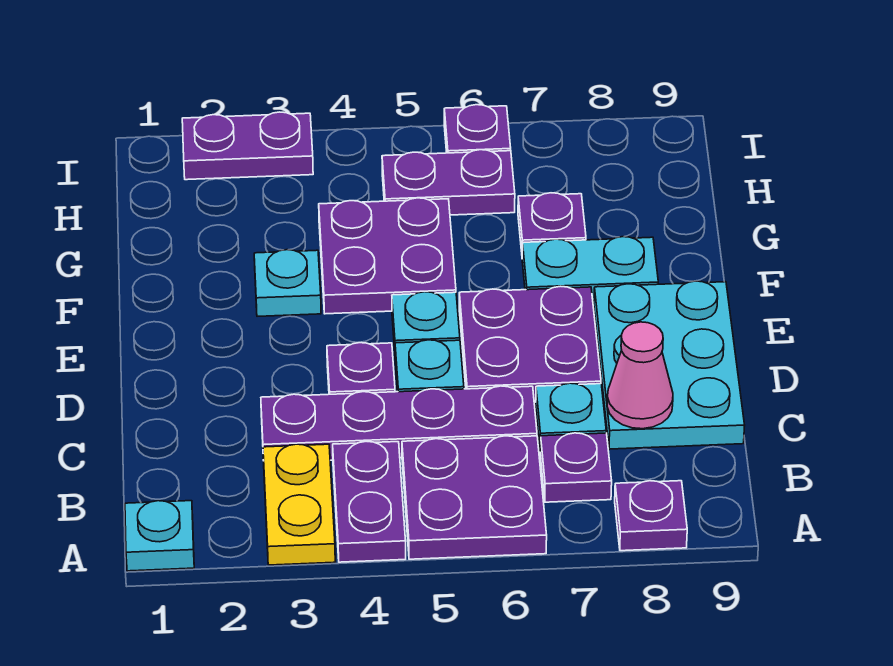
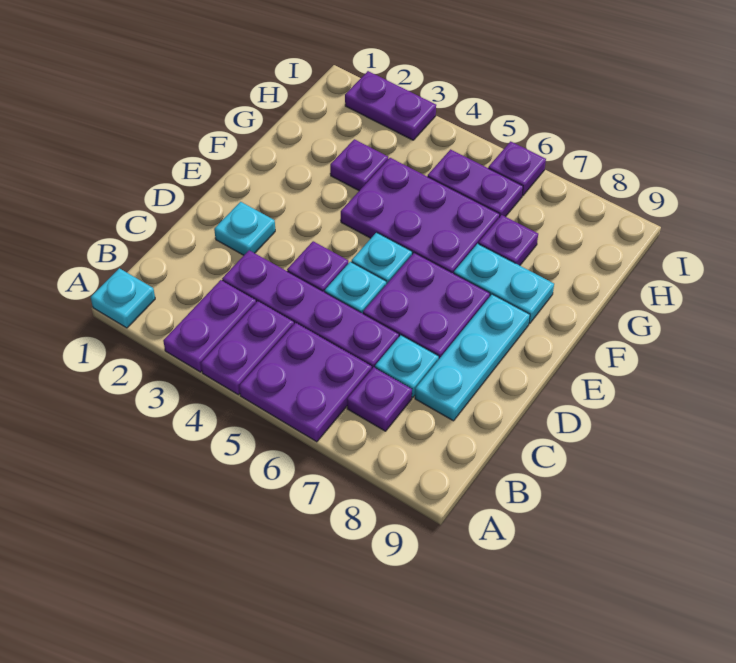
yellow 1x2 plate [263,444,335,565] -> purple 1x2 plate [163,280,256,372]
purple 1x1 plate [615,481,687,551] -> purple 1x1 plate moved to [330,139,388,191]
cyan 2x3 plate [594,281,745,449] -> cyan 1x3 plate [415,294,530,421]
pink 1x1 cone [607,322,673,429] -> none
cyan 1x1 plate [254,250,321,316] -> cyan 1x1 plate moved to [214,202,275,255]
purple 2x2 plate [319,198,456,314] -> purple 2x3 plate [341,158,500,273]

